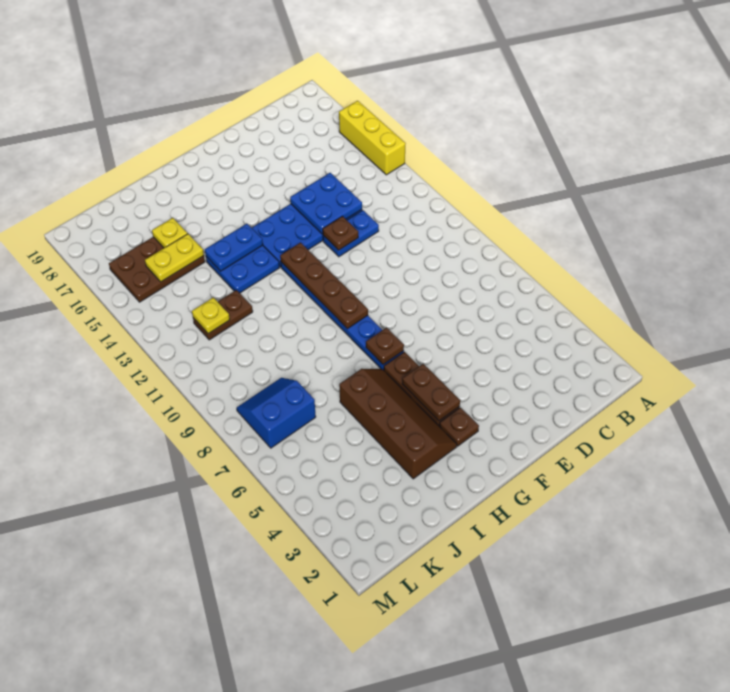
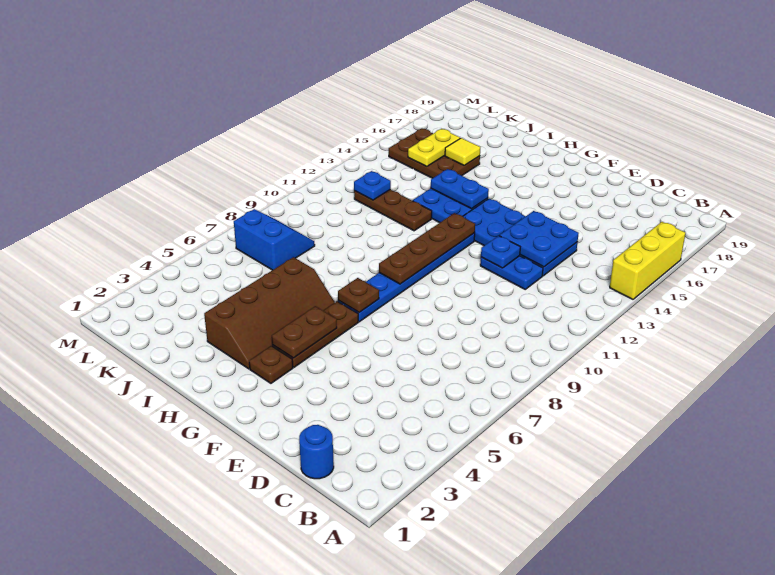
none -> blue 1x1 round brick [299,425,334,479]
brown 1x1 plate [323,216,358,250] -> blue 1x1 plate [481,236,520,268]
brown 1x2 plate [193,290,253,340] -> brown 1x3 plate [354,190,432,231]
yellow 1x2 plate [145,234,204,282] -> yellow 1x2 plate turned to [408,129,460,167]
yellow 1x1 plate [152,218,187,248] -> yellow 1x1 tile [445,138,480,165]
yellow 1x1 plate [192,298,230,334] -> blue 1x1 plate [354,171,391,200]

